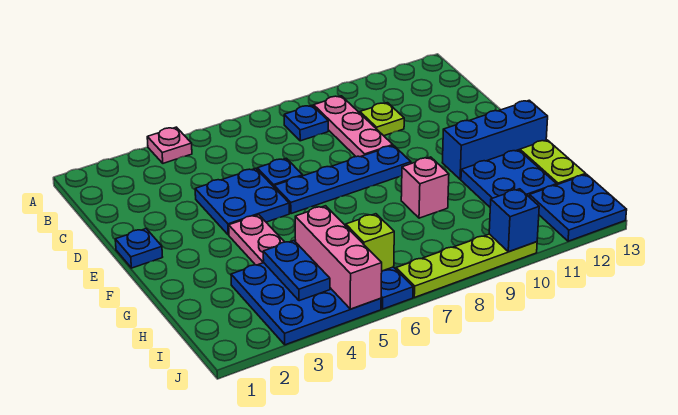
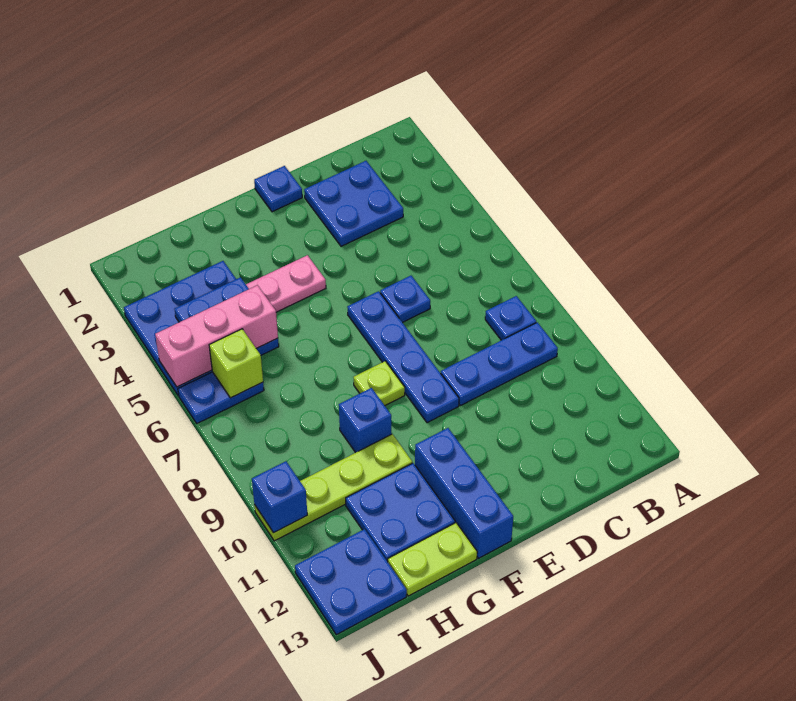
pink 1x1 plate [147,127,192,163] -> none
pink 1x3 plate [314,96,393,157] -> blue 1x3 plate [441,322,558,406]
lime 1x1 plate [360,103,404,136] -> lime 1x1 plate moved to [353,361,405,405]
blue 2x2 plate [195,168,289,235] -> blue 2x2 plate moved to [304,161,403,246]
pink 1x1 brick [401,157,449,218] -> blue 1x1 brick [339,388,392,453]
lime 1x4 plate [396,234,537,297] -> lime 1x4 plate turned to [255,434,412,541]

